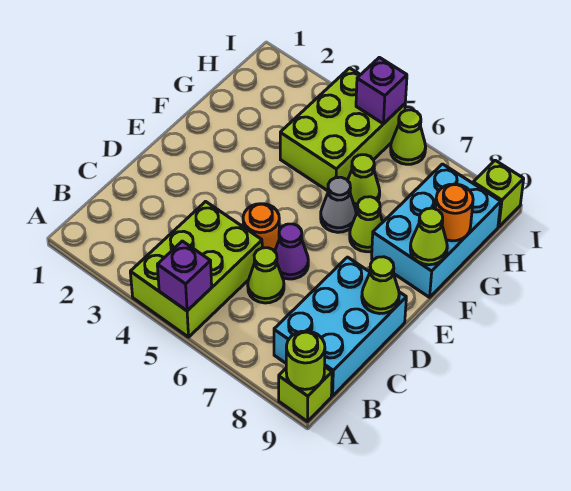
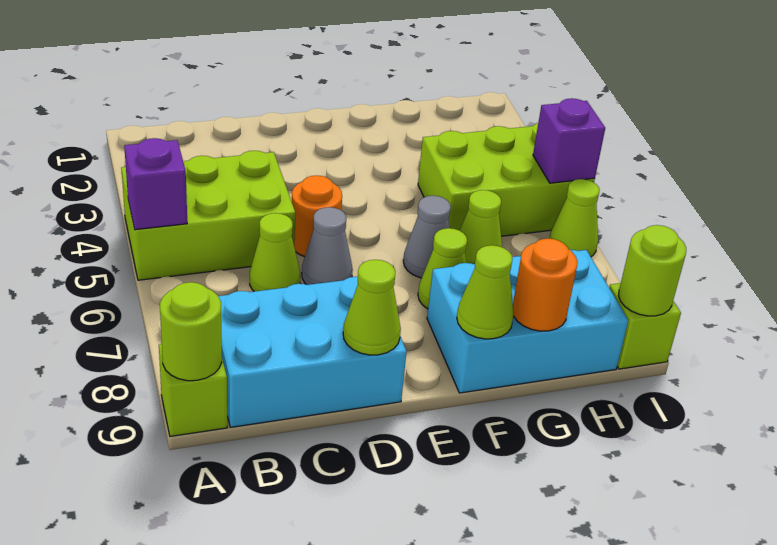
purple 1x1 cone [275,224,308,279] -> grey 1x1 cone [302,207,353,285]
none -> lime 1x1 round brick [618,225,686,316]

